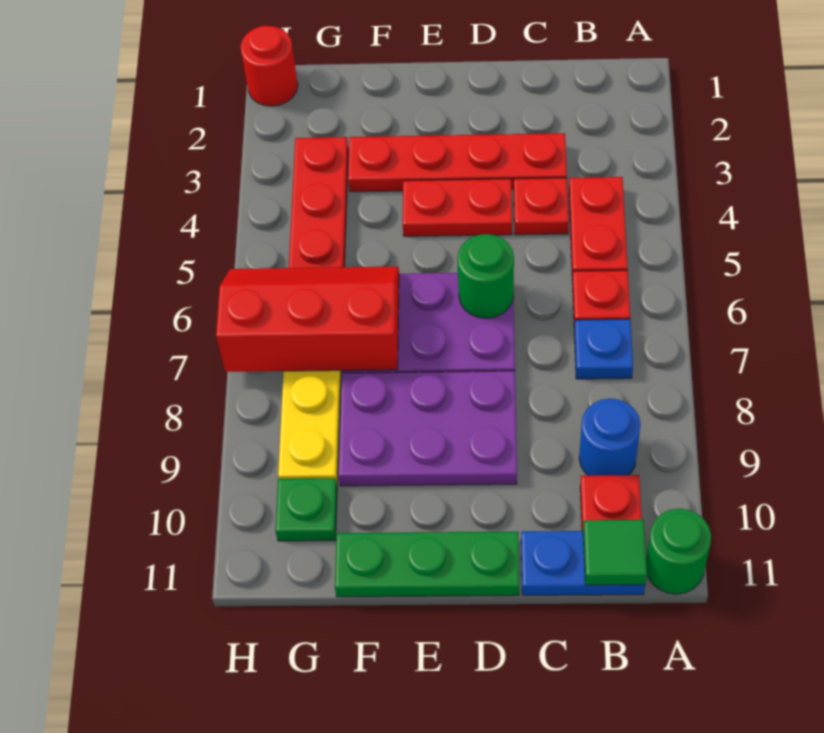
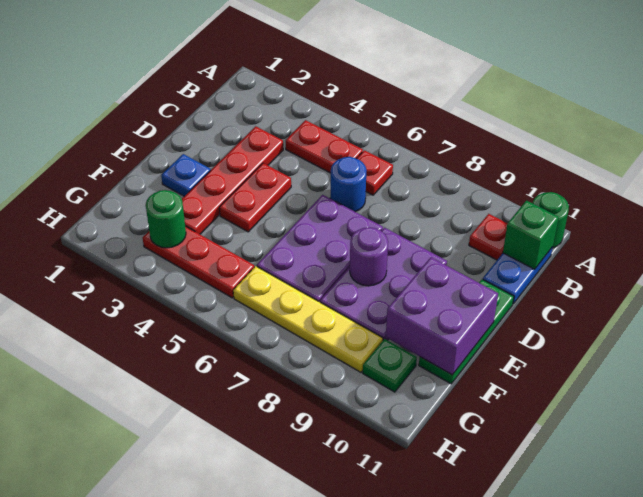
blue 1x1 plate [574,319,633,379] -> blue 1x1 plate moved to [161,154,211,196]
blue 1x1 round brick [579,399,641,476] -> blue 1x1 round brick moved to [330,157,367,212]
green 1x1 tile [583,520,647,585] -> green 1x1 brick [503,201,559,269]
red 1x1 plate [514,178,568,235] -> none
green 1x1 round brick [457,234,514,318] -> green 1x1 round brick moved to [146,190,186,248]
none -> purple 1x1 round brick [350,227,388,286]
none -> purple 2x2 brick [386,258,498,375]
red 2x3 slope [216,266,399,372] -> none
red 1x1 round brick [240,26,298,106] -> none

